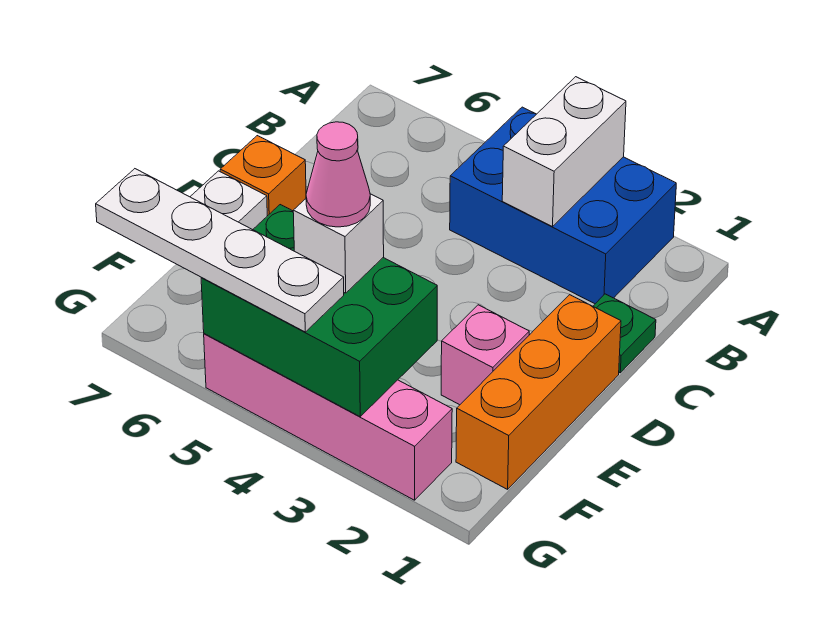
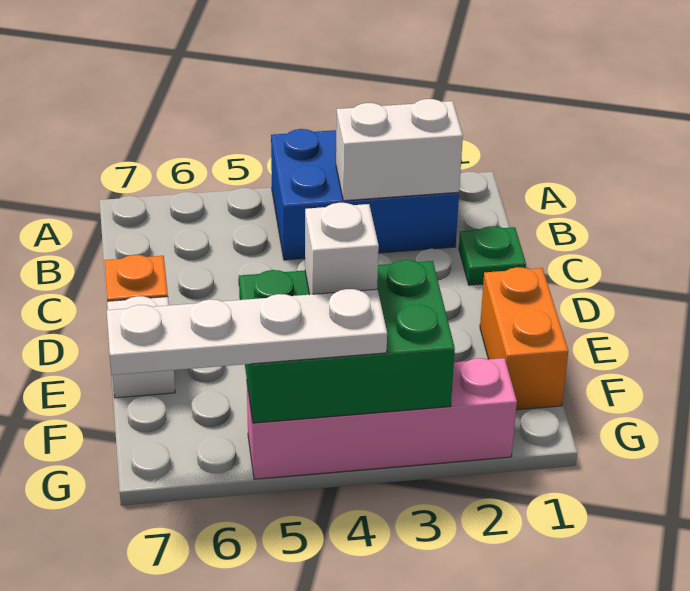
white 1x2 brick [502,77,626,227] -> white 1x2 brick turned to [336,99,463,201]
orange 1x3 brick [456,295,621,489] -> orange 1x2 brick [480,267,568,410]
pink 1x1 brick [441,305,529,405] -> none
pink 1x1 cone [306,122,370,227] -> none

